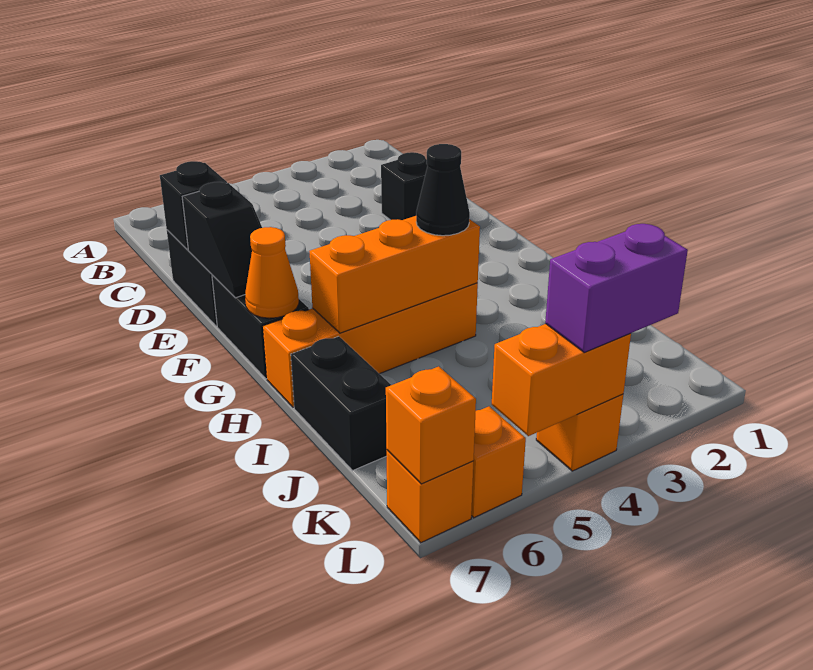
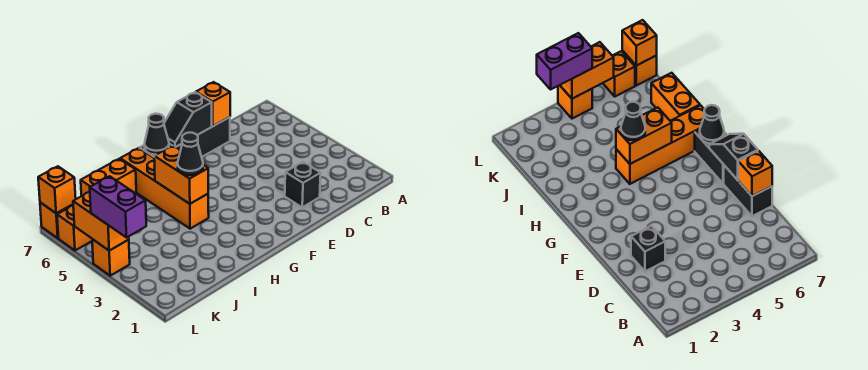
black 1x1 brick [160,161,227,250] -> orange 1x1 brick [196,82,230,126]
orange 1x1 cone [245,227,299,318] -> black 1x1 cone [145,114,169,155]
orange 1x3 brick [309,216,480,333] -> orange 1x2 brick [154,146,208,204]
black 1x2 brick [291,336,391,470] -> orange 1x2 brick [81,159,136,196]

